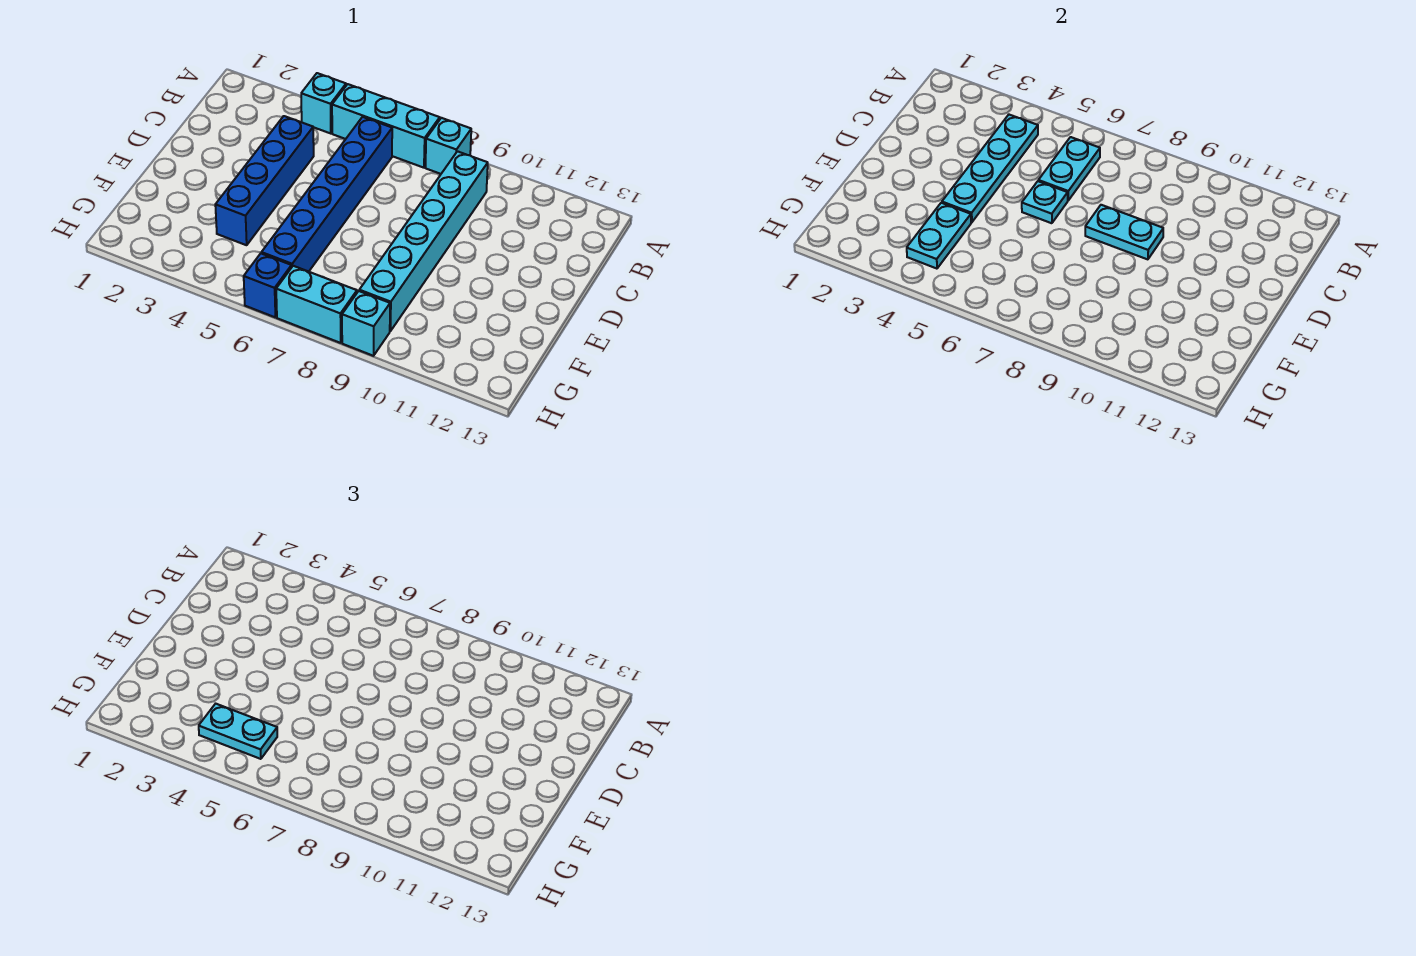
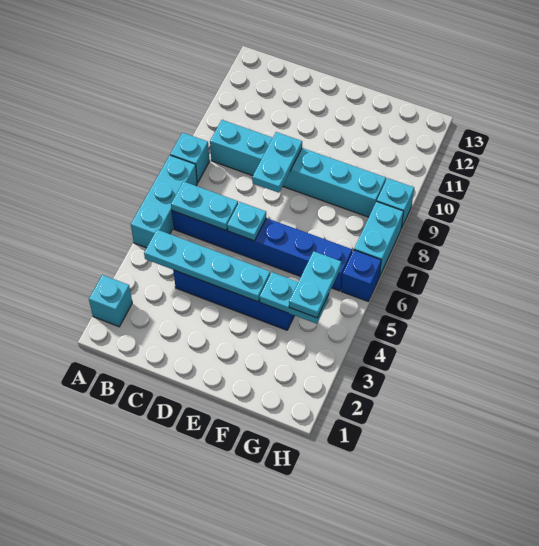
cyan 1x1 brick [301,73,346,133] -> cyan 1x1 brick moved to [89,275,132,327]

